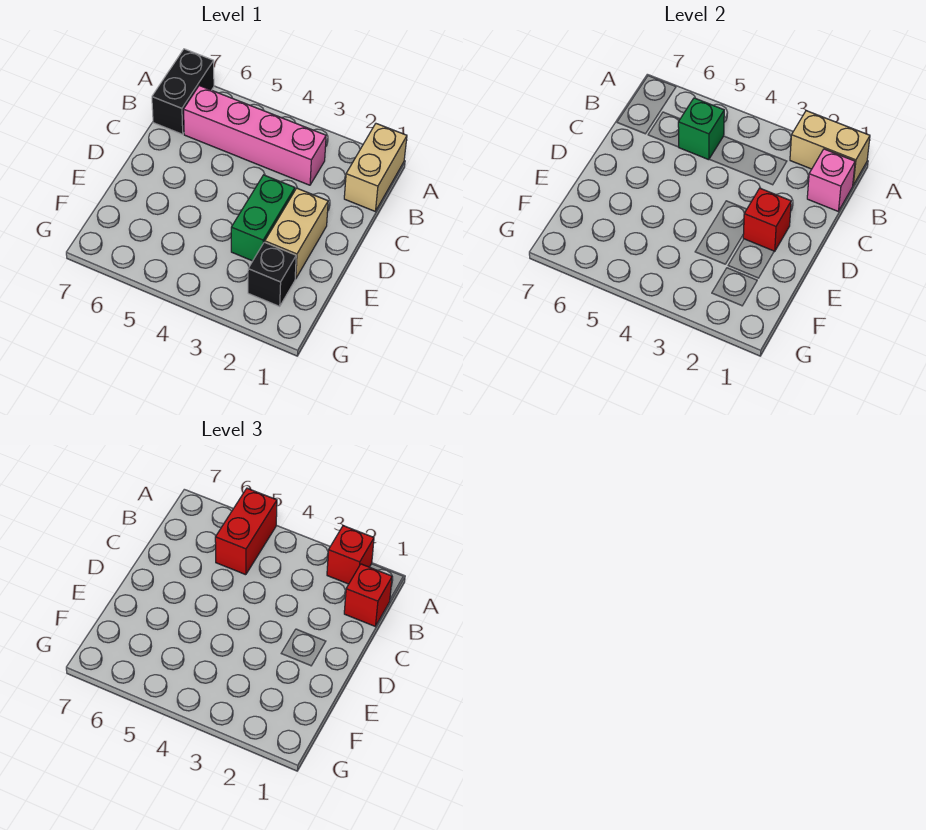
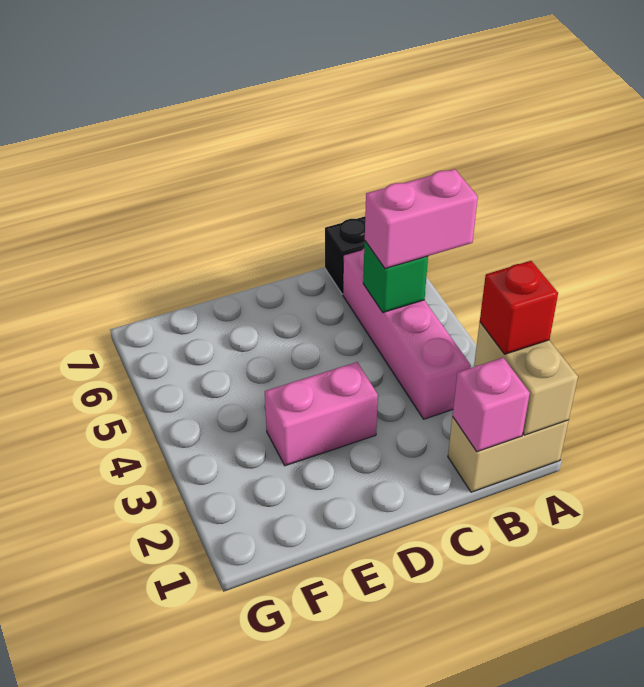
red 1x2 brick [215,488,277,575] -> pink 1x2 brick [365,169,478,269]
red 1x1 brick [344,564,392,626] -> none
tan 1x2 brick [265,188,328,279] -> none
red 1x1 brick [743,188,791,251] -> none
green 1x2 brick [231,175,295,261] -> pink 1x2 brick [265,362,378,466]
black 1x1 brick [248,242,296,306] -> none

